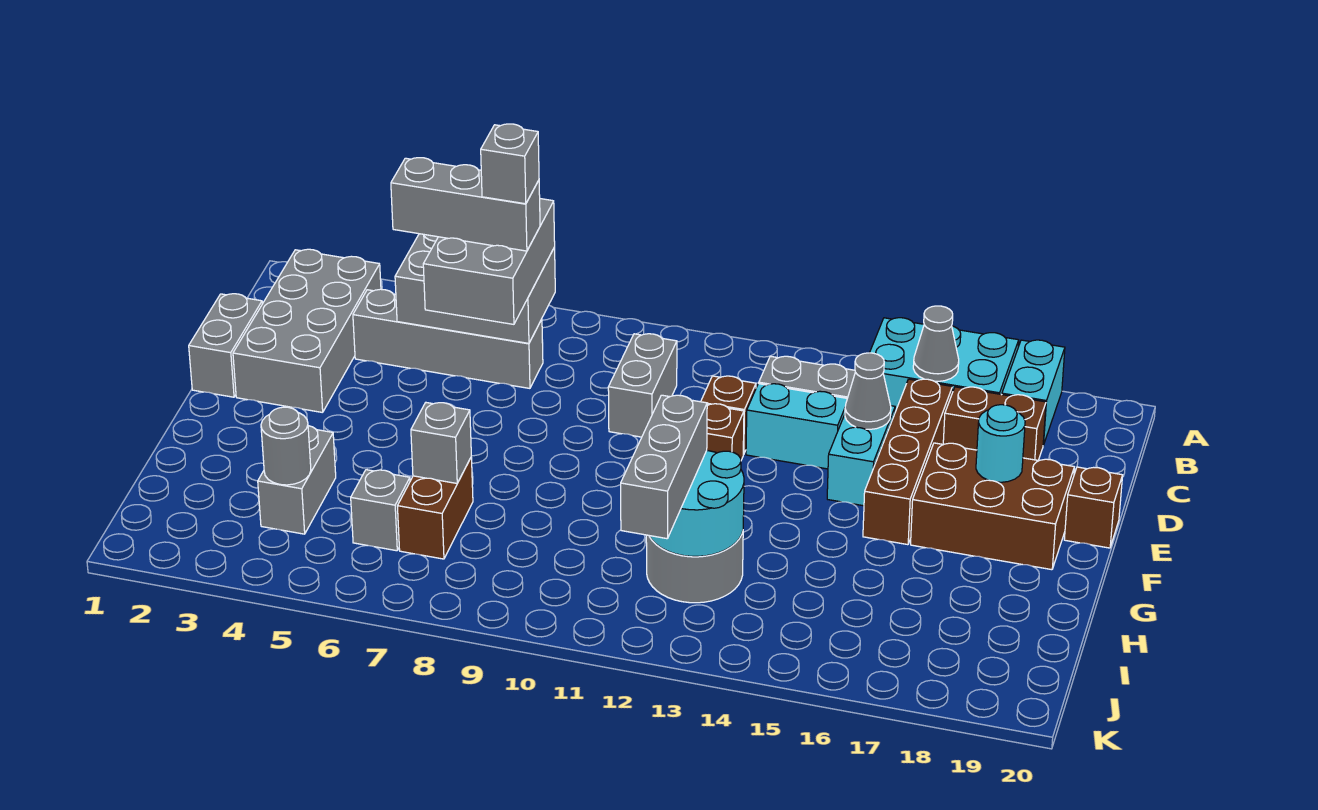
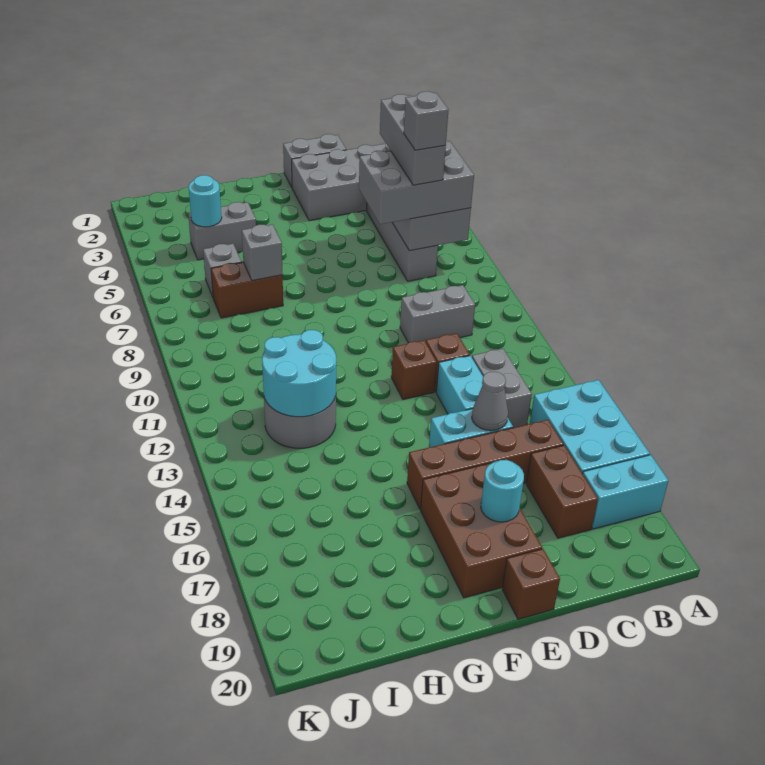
grey 1x1 cone [913,306,959,381] -> none
grey 1x3 brick [621,395,707,539] -> none
grey 1x1 round brick [261,407,311,485] -> cyan 1x1 round brick [188,175,222,227]

